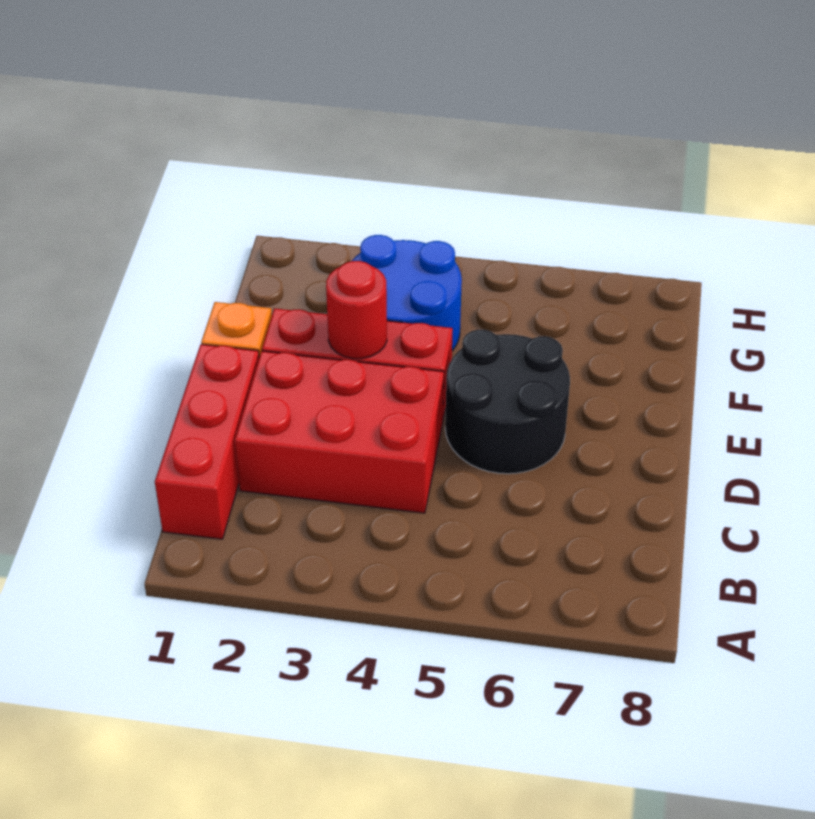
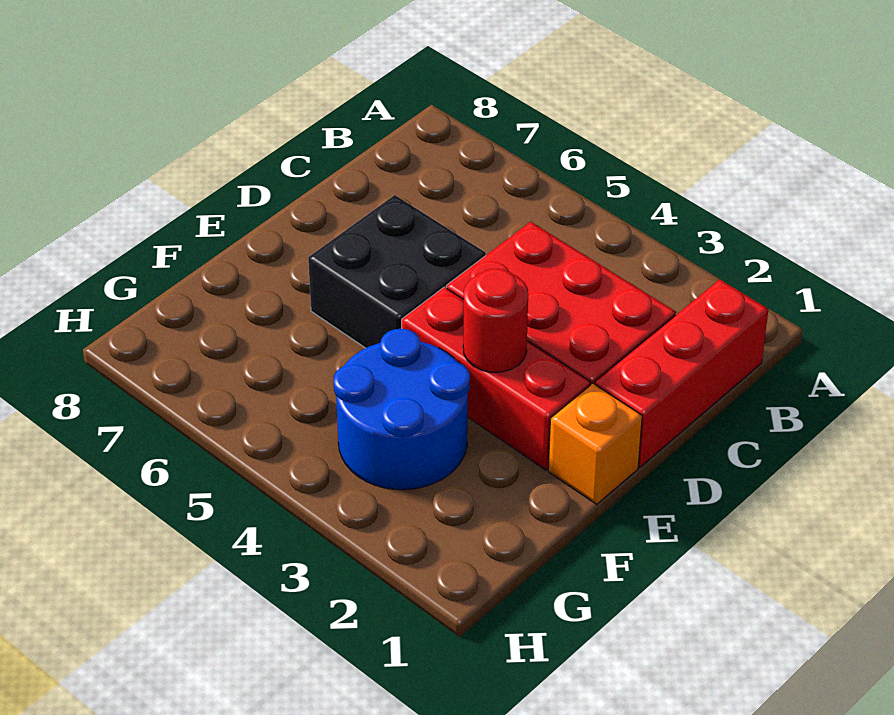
black 2x2 round brick [445,330,570,474] -> black 2x2 brick [308,195,486,348]

